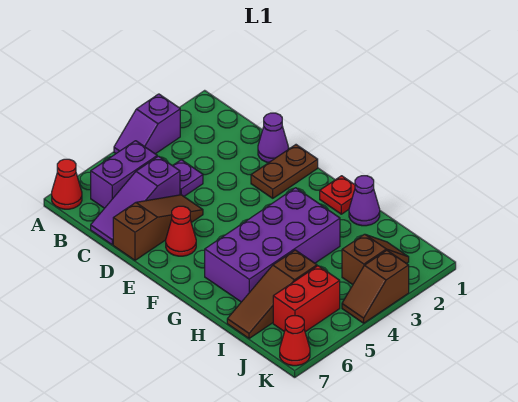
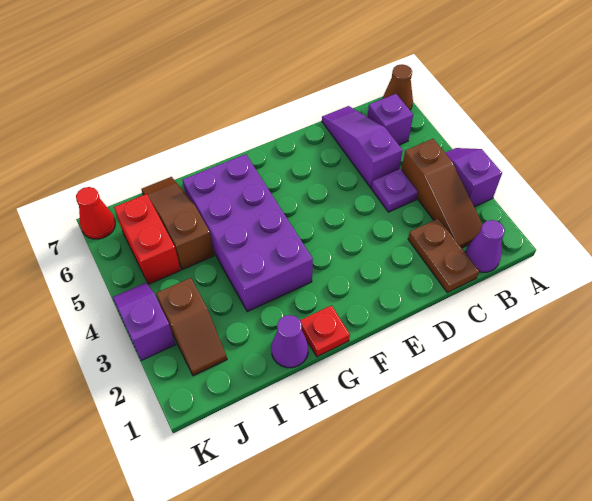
red 1x1 cone [52,159,82,209] -> brown 1x1 cone [383,64,413,110]
purple 1x2 brick [91,141,157,208] -> purple 1x1 brick [367,94,413,145]
purple 1x1 cone [258,113,288,163] -> purple 1x1 cone moved to [465,220,505,272]
brown 1x3 slope [113,195,203,260] -> brown 1x3 slope moved to [402,139,483,248]
brown 1x2 plate [251,145,318,198] -> brown 1x2 plate moved to [408,219,479,293]
red 1x1 cone [166,206,196,256] -> none
brown 1x2 slope [342,250,409,323] -> purple 1x2 slope [113,283,176,361]

